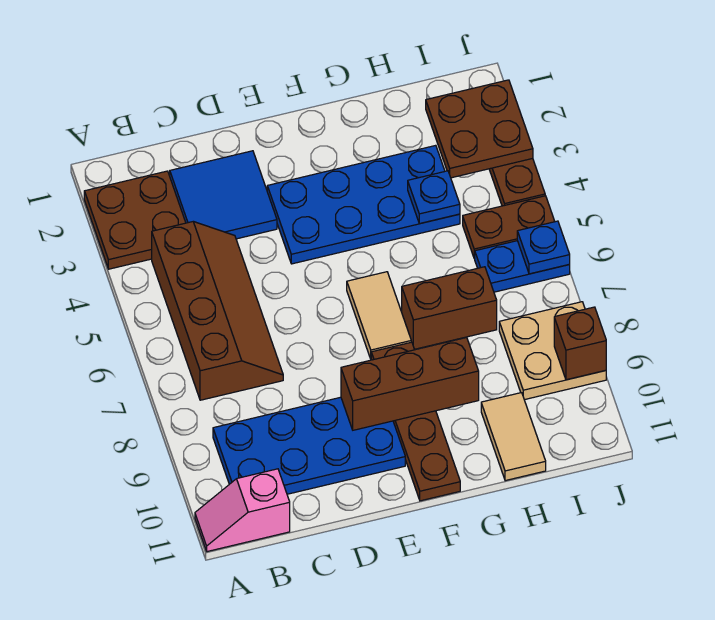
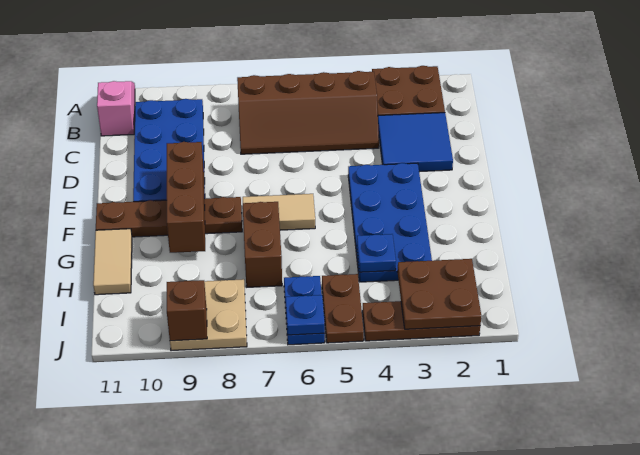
tan 1x2 tile [481,393,546,481] -> tan 1x2 tile turned to [93,229,132,295]

